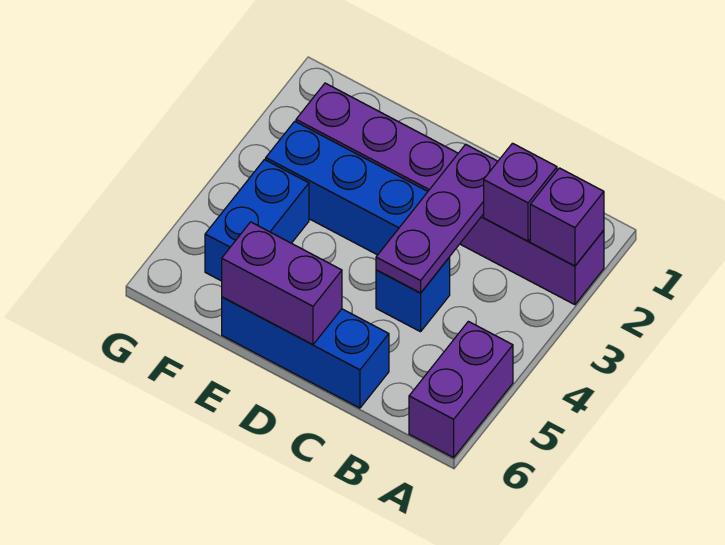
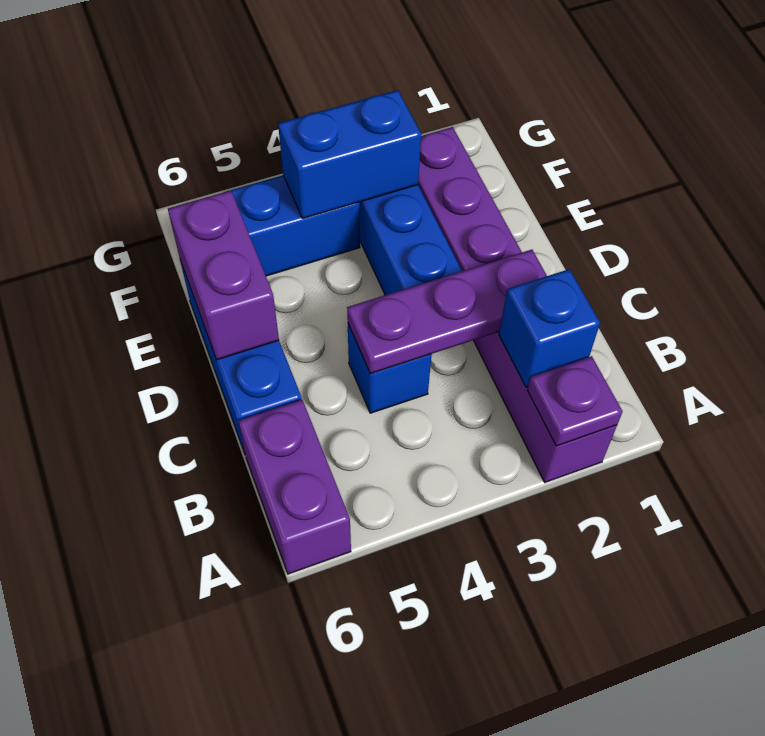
purple 1x1 brick [530,168,604,266] -> purple 1x1 plate [527,356,623,446]
purple 1x2 brick [409,321,513,458] -> purple 1x2 brick turned to [238,400,351,574]
purple 1x1 brick [484,143,557,241] -> blue 1x1 brick [499,269,600,387]
none -> blue 1x2 brick [278,90,421,219]

